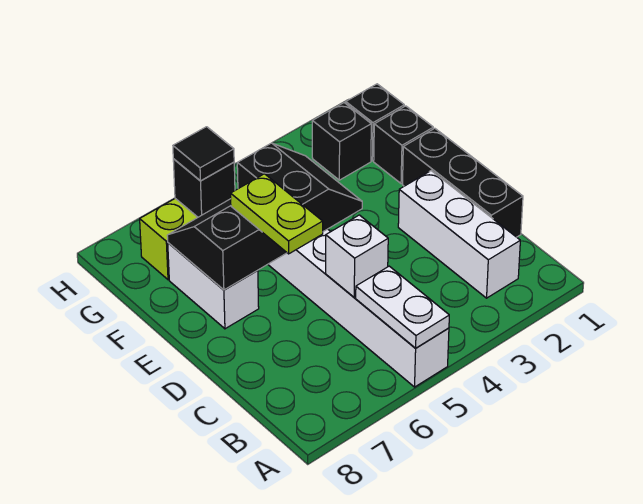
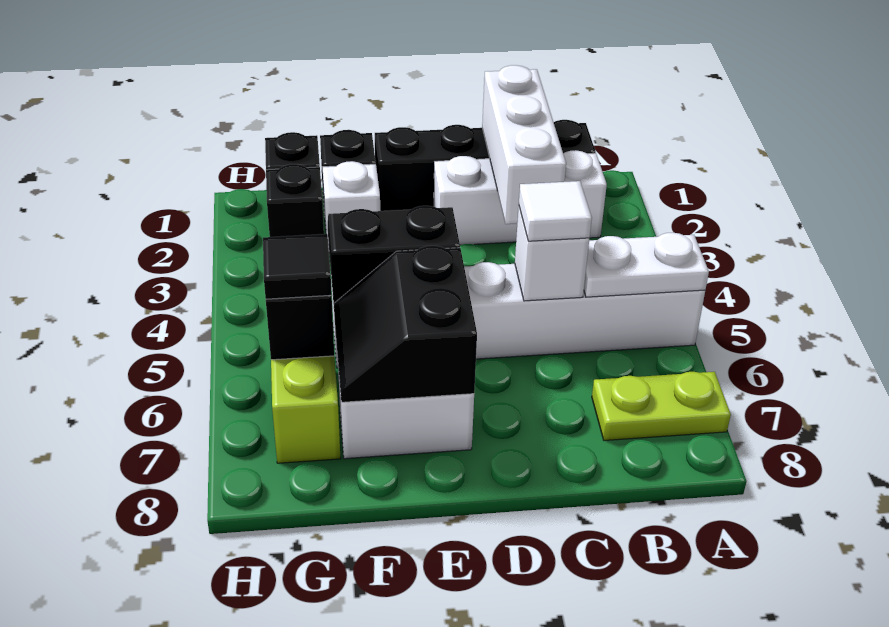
black 1x3 brick [403,128,523,237] -> black 1x4 brick [375,120,596,211]
none -> white 1x3 brick [482,65,566,224]
none -> white 1x1 tile [519,181,592,241]
lime 1x2 plate [231,174,323,254] -> lime 1x2 plate moved to [592,372,731,440]
none -> white 1x1 brick [323,161,380,248]

